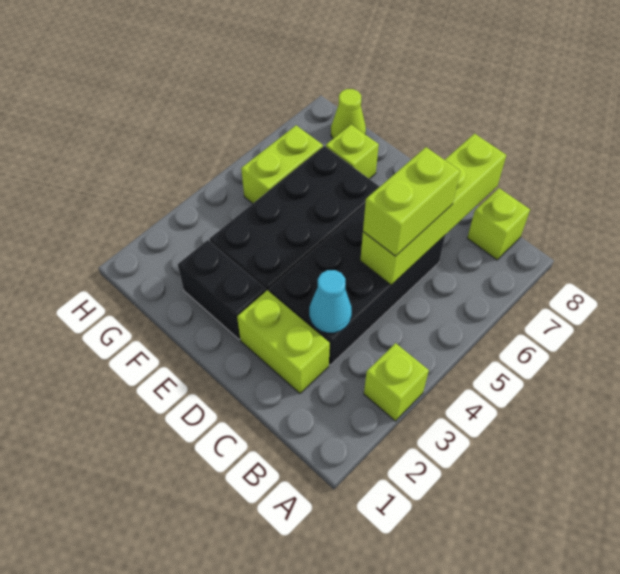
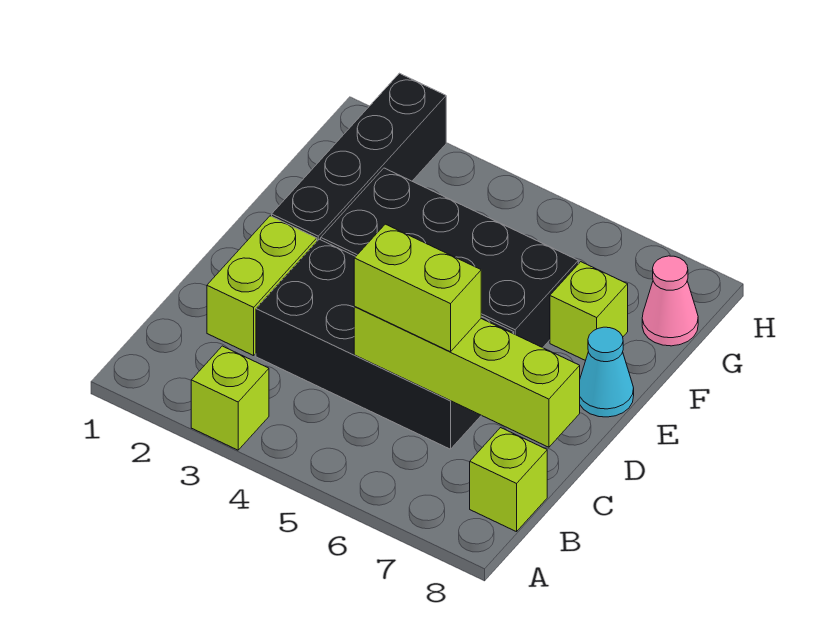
cyan 1x1 cone [309,270,352,333] -> cyan 1x1 cone moved to [580,327,634,417]
black 1x2 brick [178,240,266,340] -> black 1x4 brick [272,73,446,241]
lime 1x2 brick [241,125,323,204] -> none
lime 1x1 cone [331,89,366,139] -> pink 1x1 cone [642,256,698,346]

